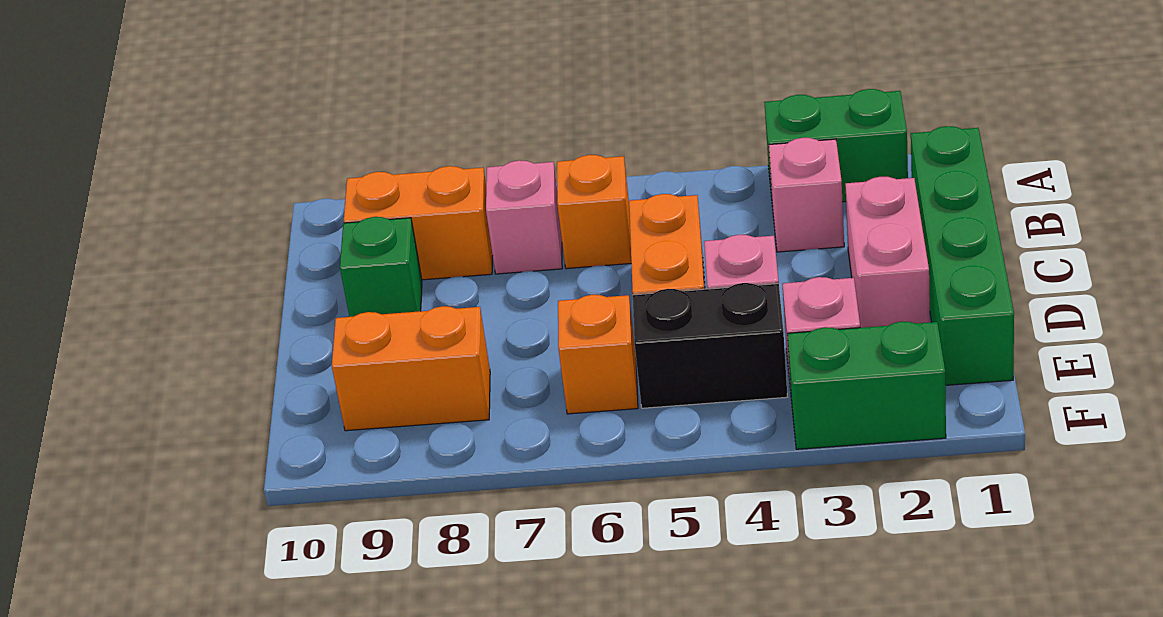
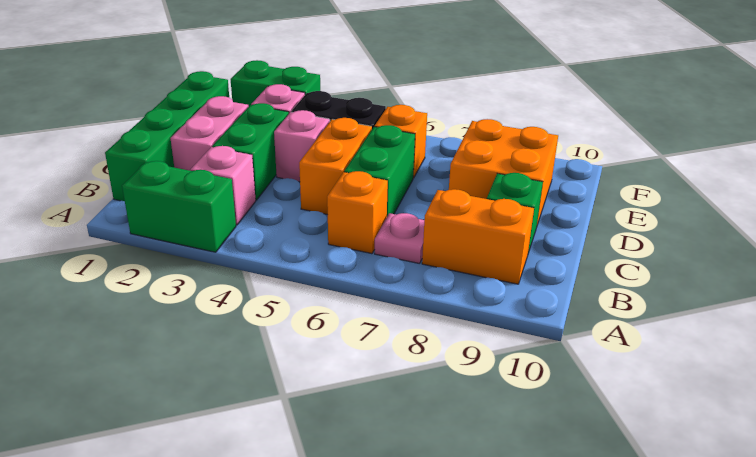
pink 1x1 brick [486,160,562,274] -> pink 1x1 plate [375,213,424,264]
none -> green 1x2 brick [212,103,289,200]
none -> green 1x2 brick [344,125,415,216]
orange 1x2 brick [332,306,490,431] -> orange 2x2 brick [449,119,558,225]

